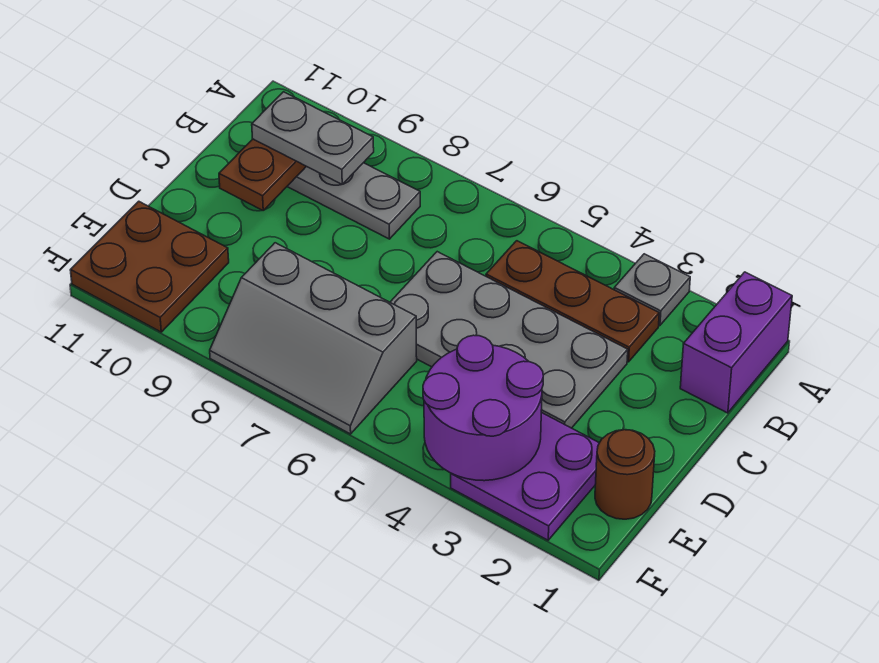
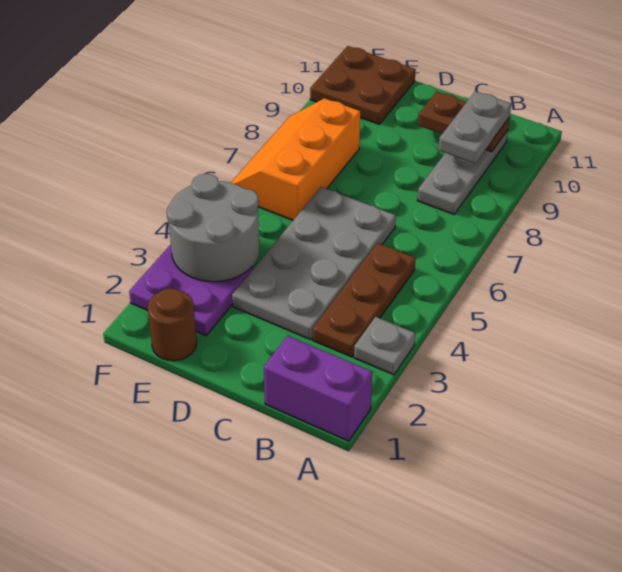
purple 2x2 round brick [423,335,543,481] -> grey 2x2 round brick [167,174,259,282]
grey 2x3 slope [210,243,417,434] -> orange 2x3 slope [231,98,361,220]

